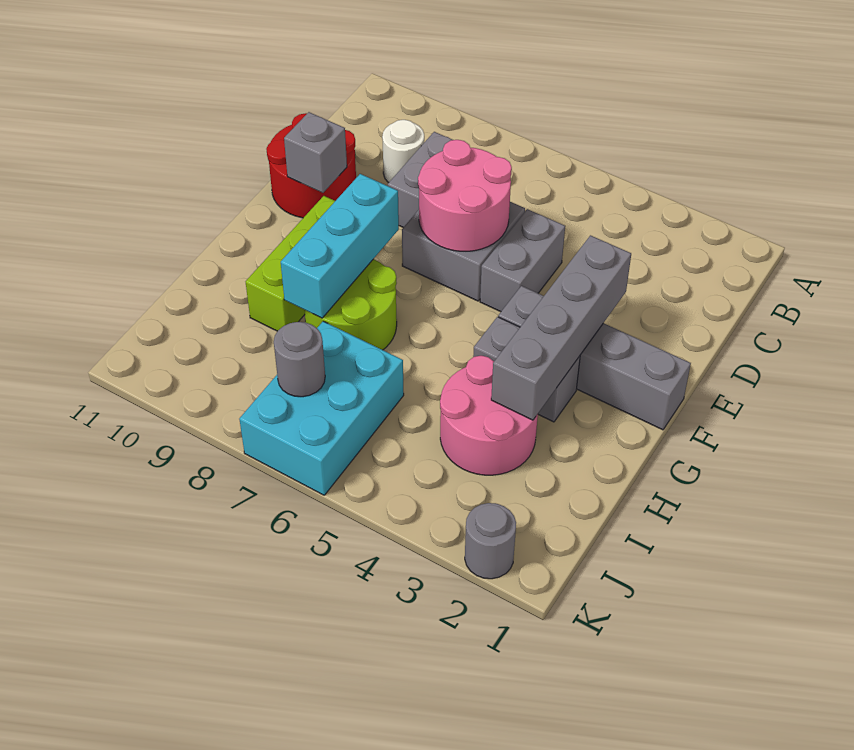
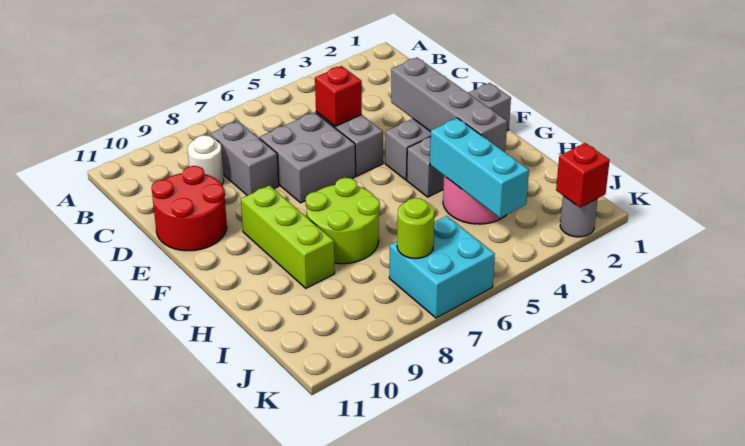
none -> red 1x1 brick [315,66,362,126]
pink 2x2 round brick [418,140,512,251] -> none
grey 1x1 brick [284,112,347,193] -> none
cyan 1x3 brick [281,174,399,318] -> cyan 1x3 brick moved to [430,118,529,218]
cyan 2x3 brick [239,321,404,495] -> cyan 2x2 brick [389,216,495,318]
grey 1x1 round brick [274,322,325,397] -> lime 1x1 round brick [397,198,435,259]
none -> red 1x1 brick [556,143,610,208]

